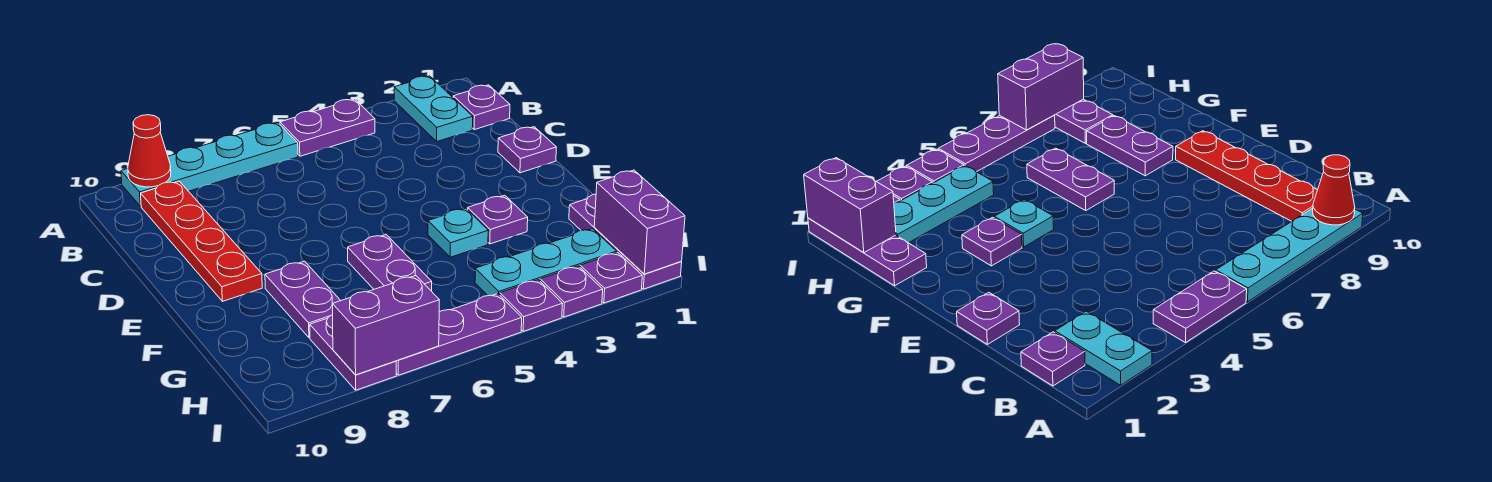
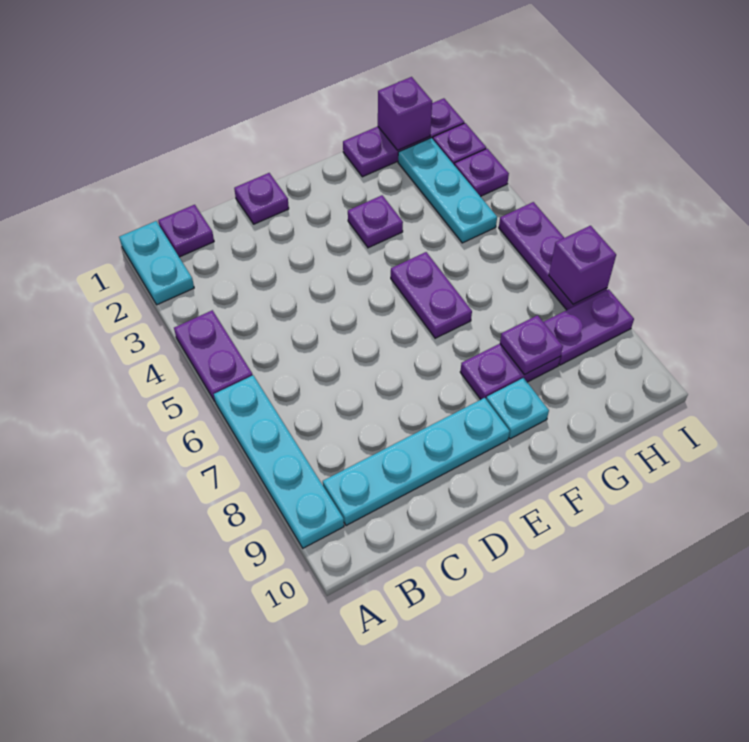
cyan 1x2 plate [394,76,473,141] -> cyan 1x2 plate turned to [119,221,194,305]
red 1x1 cone [128,115,171,187] -> none
red 1x4 plate [141,181,262,301] -> cyan 1x4 plate [323,398,510,526]
cyan 1x1 plate [428,208,488,257] -> cyan 1x1 plate moved to [486,378,549,439]
purple 1x2 plate [348,235,432,291] -> purple 1x2 plate turned to [391,252,472,338]
purple 1x2 brick [594,170,685,274] -> purple 1x1 brick [378,77,432,150]
purple 1x1 plate [500,280,563,331] -> purple 1x1 plate moved to [500,315,563,375]
purple 1x2 brick [332,275,439,375] -> purple 1x1 brick [549,226,616,304]

